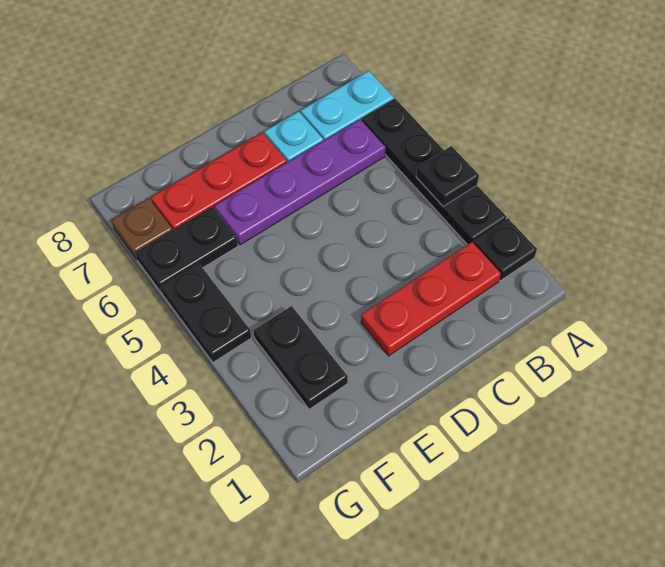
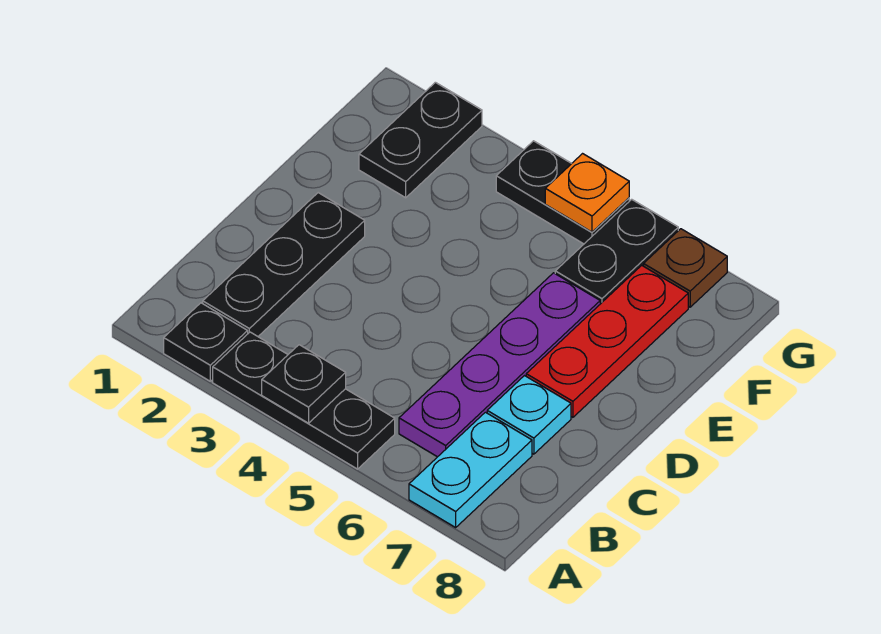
black 1x4 plate [362,99,506,245] -> black 1x3 plate [213,332,395,469]
red 1x3 plate [361,242,501,356] -> black 1x3 plate [203,193,365,336]
black 1x2 plate [254,306,348,409] -> black 1x2 plate turned to [359,82,482,198]
none -> orange 1x1 plate [545,154,629,232]

